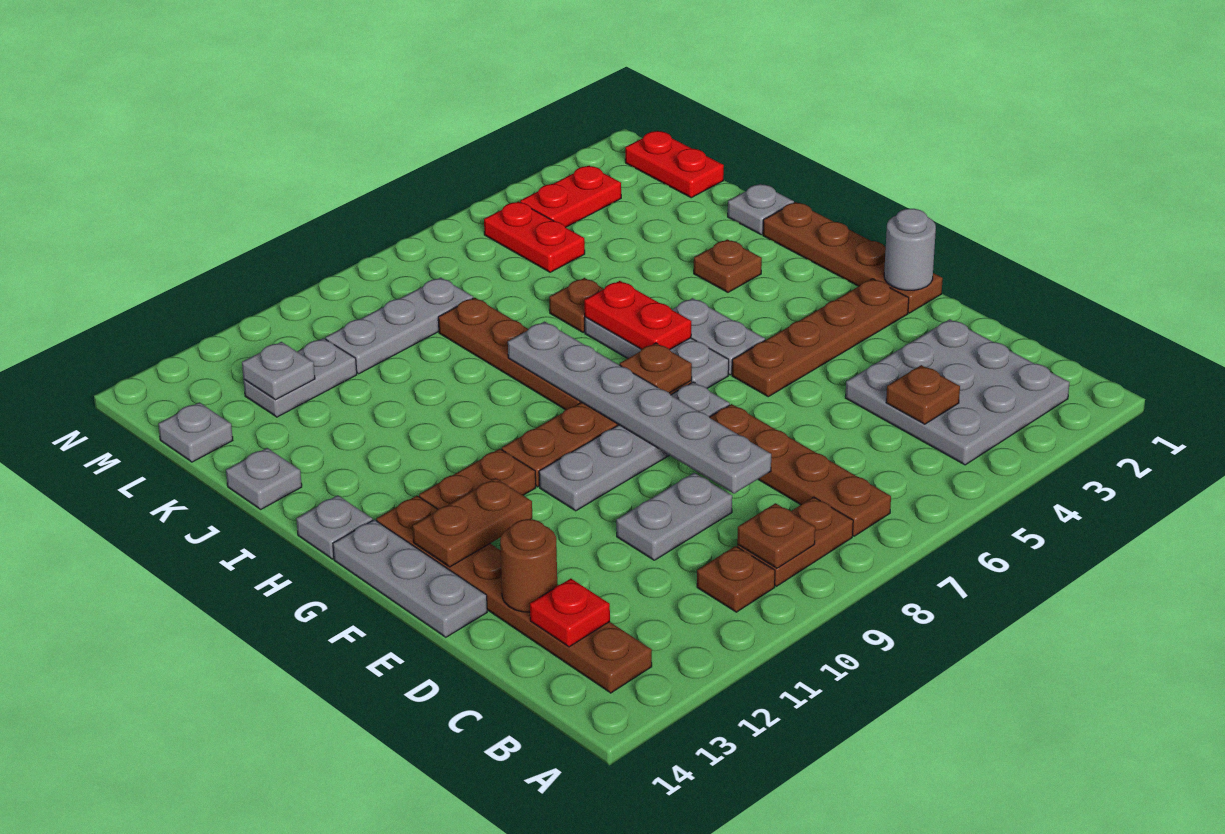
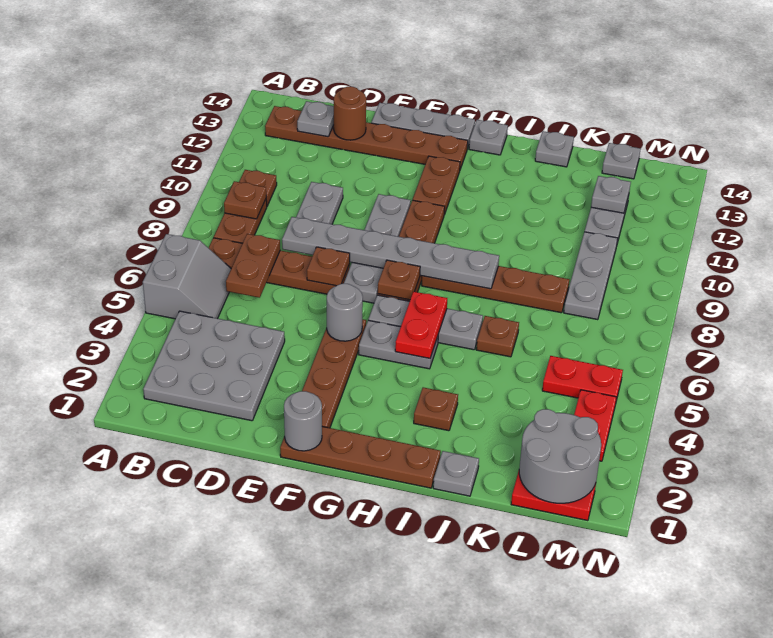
none -> grey 2x2 slope [143,234,231,319]
brown 1x1 plate [886,365,960,424] -> brown 1x1 plate moved to [307,247,350,286]
red 1x1 plate [530,579,610,647] -> grey 1x1 plate [297,101,334,137]
none -> grey 1x1 round brick [327,284,363,341]
brown 1x2 plate [413,478,532,567] -> brown 1x2 plate moved to [226,234,280,298]
red 1x2 plate [584,281,691,350] -> red 1x2 plate turned to [395,292,447,358]
none -> grey 2x2 round brick [519,409,601,503]

